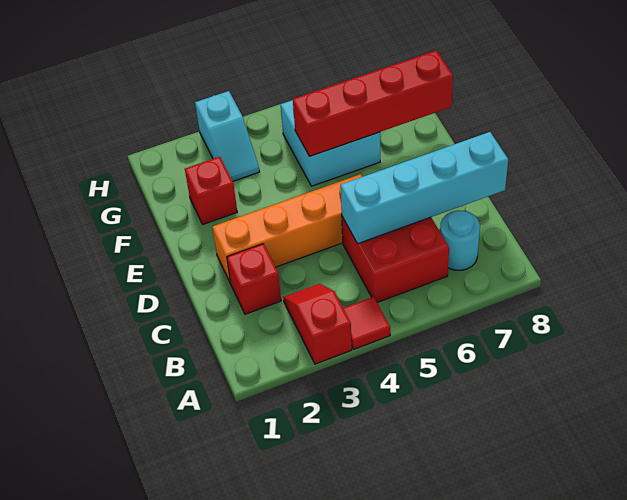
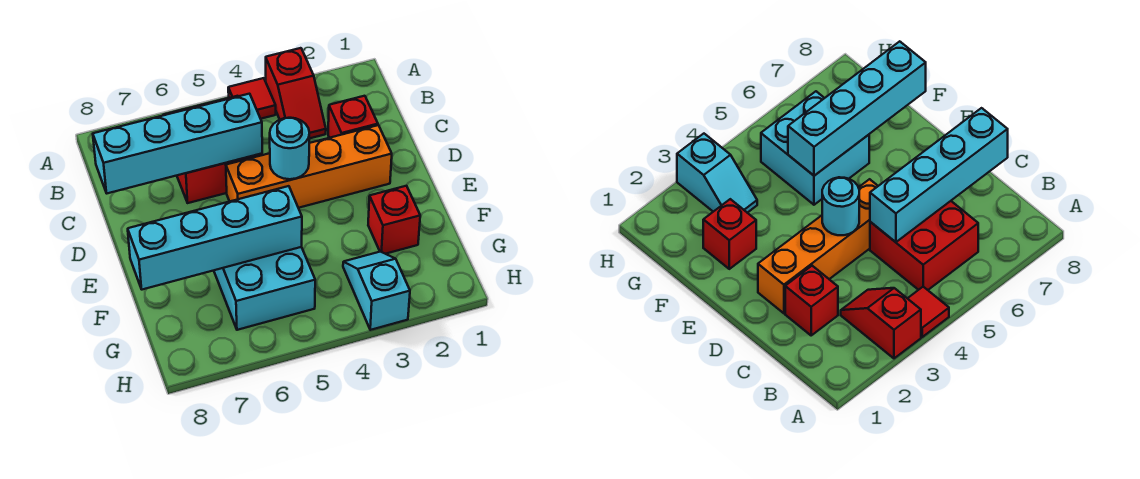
cyan 1x1 round brick [440,210,480,270] -> cyan 1x1 round brick moved to [270,118,309,179]
red 1x4 brick [293,50,453,156] -> cyan 1x4 brick [128,186,302,290]

